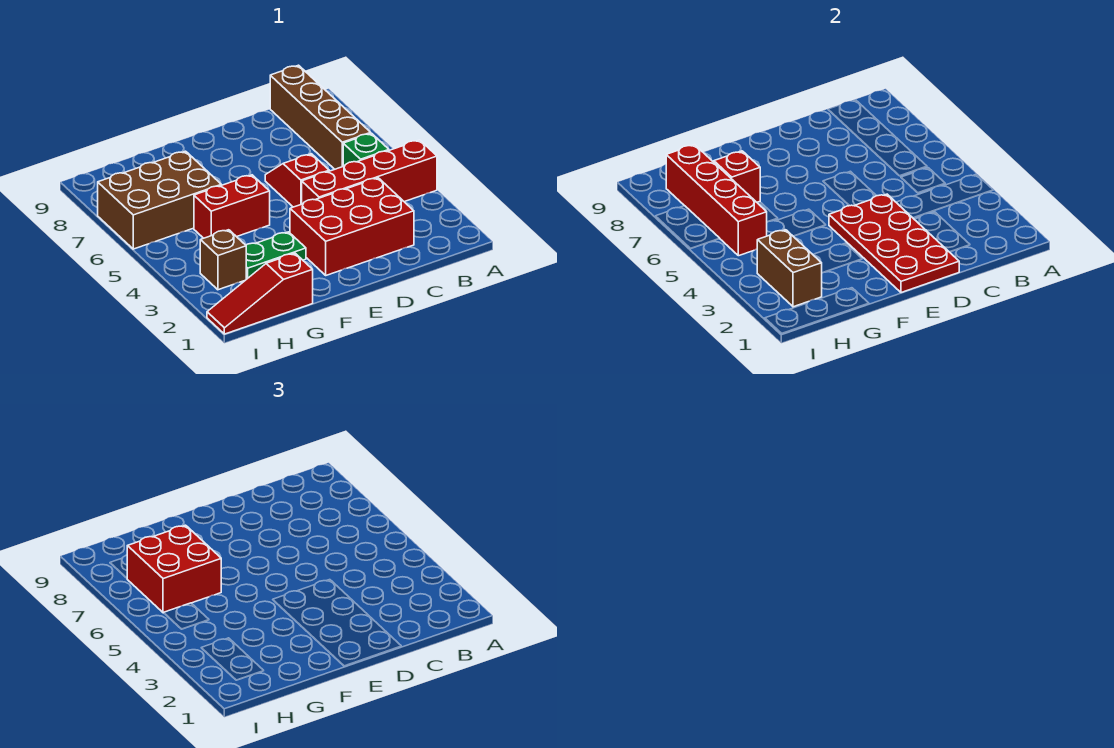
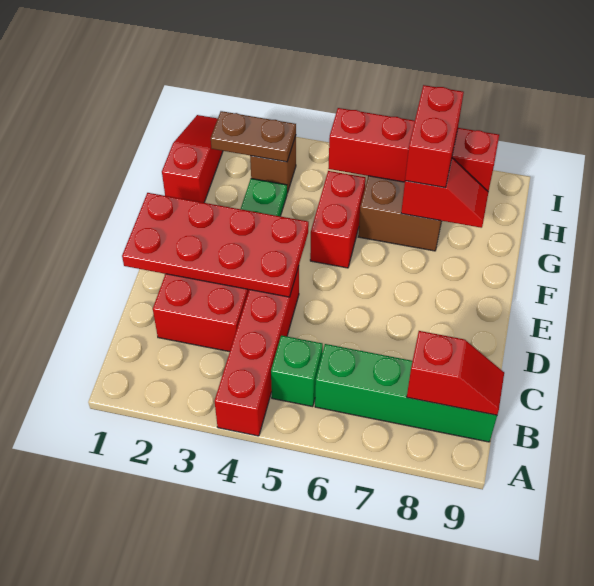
brown 1x4 brick [270,65,371,169] -> green 1x4 brick [315,344,497,442]
red 1x2 slope [265,154,329,207] -> red 1x2 slope moved to [407,331,504,415]
red 2x2 brick [127,525,221,613] -> red 1x2 brick [405,85,464,187]
brown 1x2 brick [757,230,822,307] -> brown 1x2 plate [211,111,296,162]

